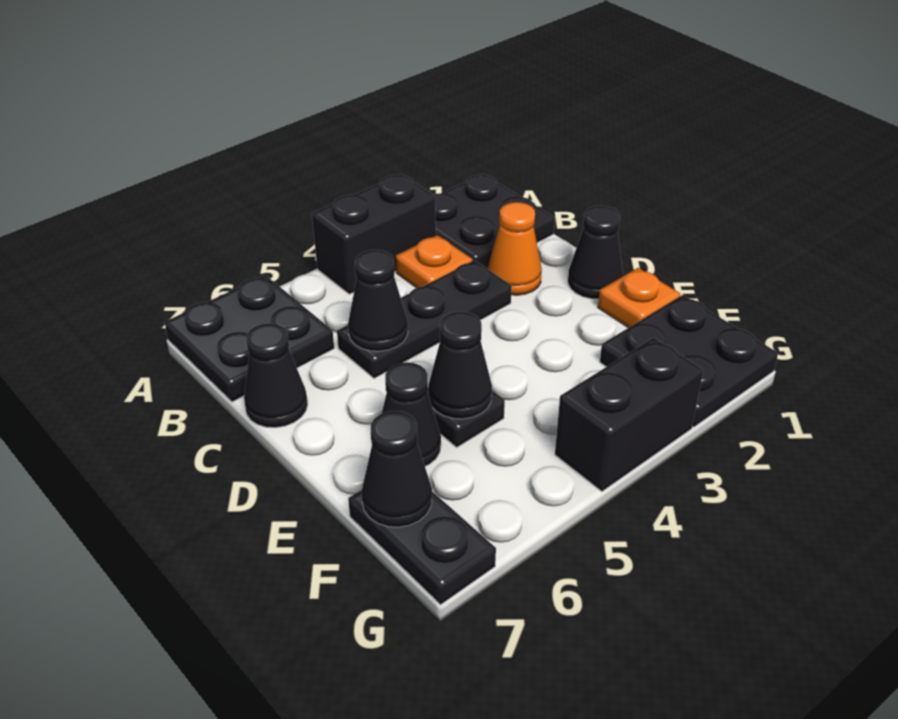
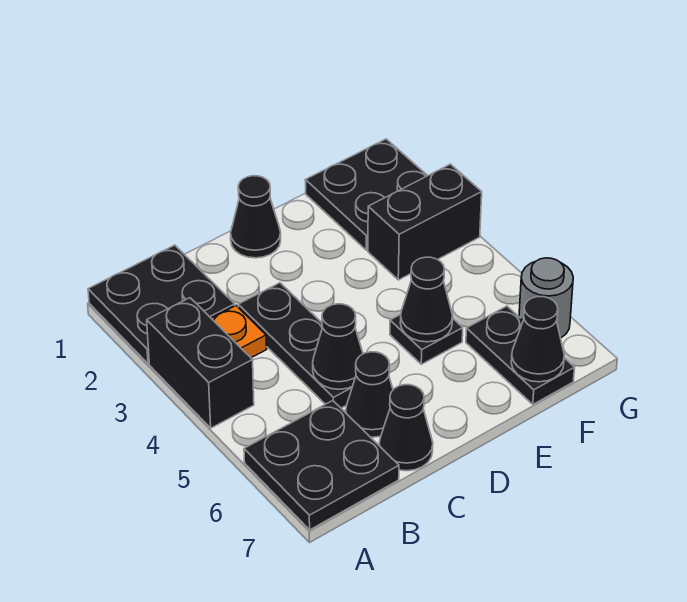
orange 1x1 cone [488,202,542,295] -> none
orange 1x1 plate [598,268,680,328] -> none
black 1x1 cone [382,362,441,466] -> black 1x1 cone moved to [346,352,393,437]
black 1x2 plate [348,490,496,605] -> black 1x2 plate turned to [466,306,575,404]
black 1x2 brick [555,338,704,491] -> black 1x2 brick turned to [368,164,482,280]
none -> grey 1x1 round brick [519,258,573,338]

